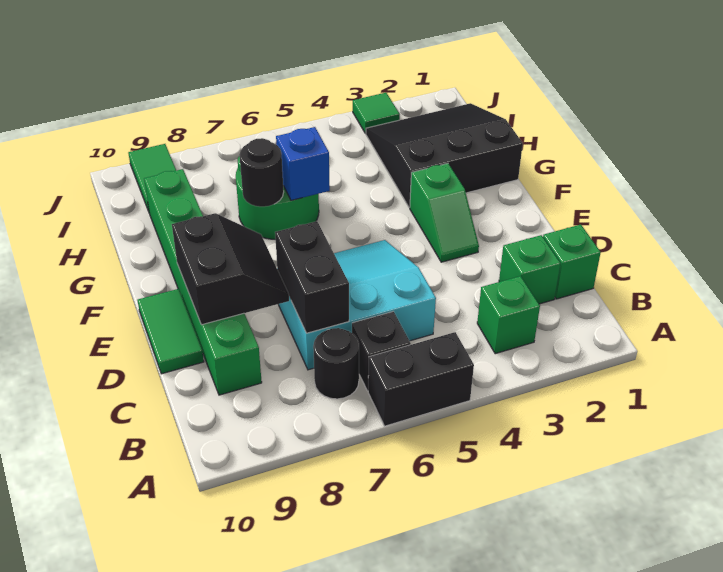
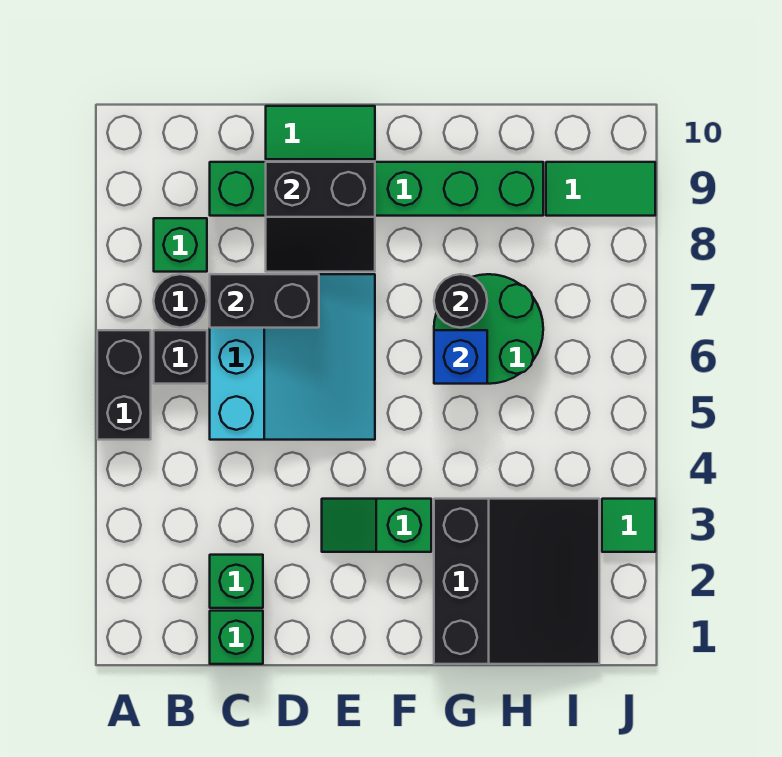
green 1x1 brick [477,276,540,354] -> green 1x1 brick moved to [154,218,207,272]

